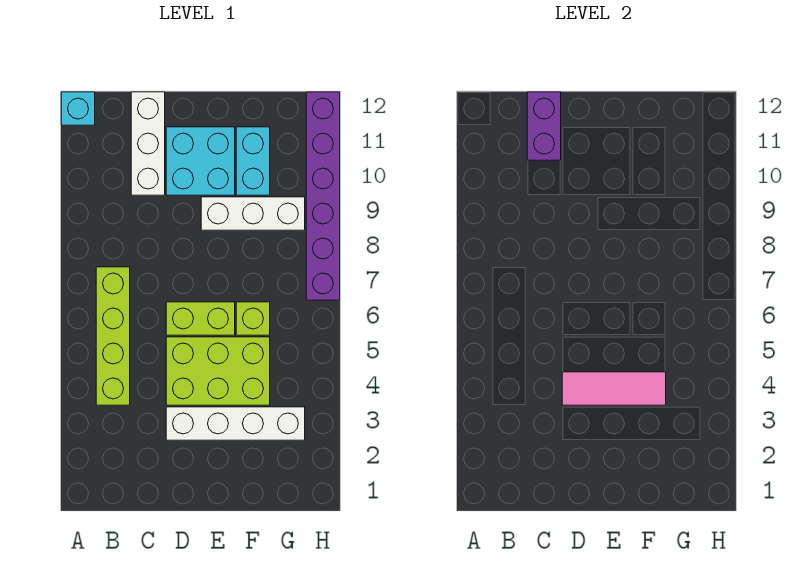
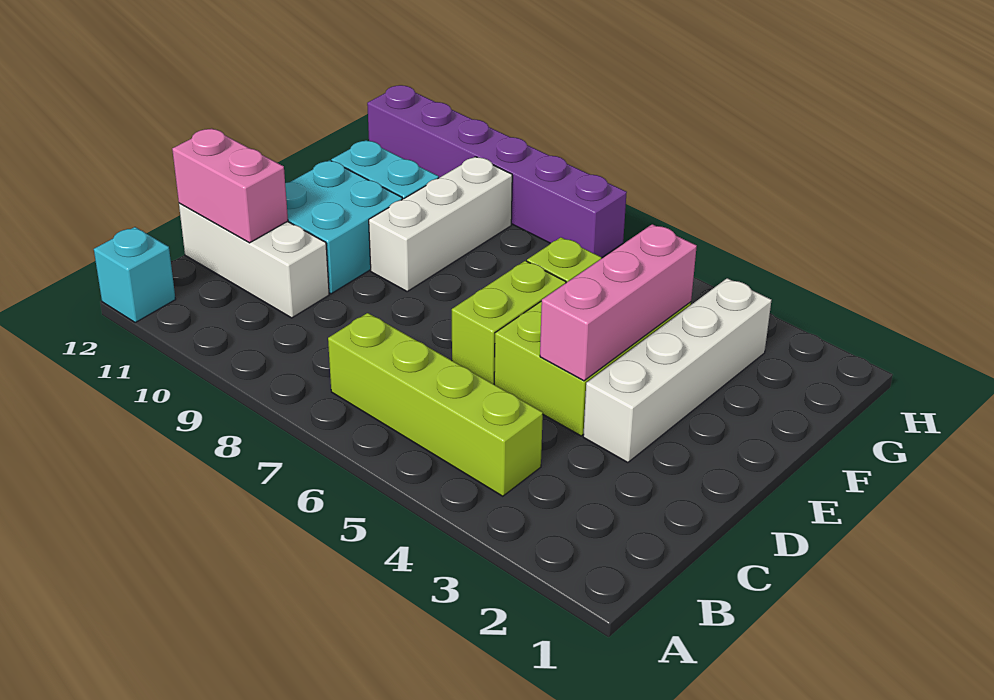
purple 1x2 brick [527,92,561,160] -> pink 1x2 brick [172,128,288,243]
pink 1x3 tile [562,372,666,405] -> pink 1x3 brick [540,224,697,381]

